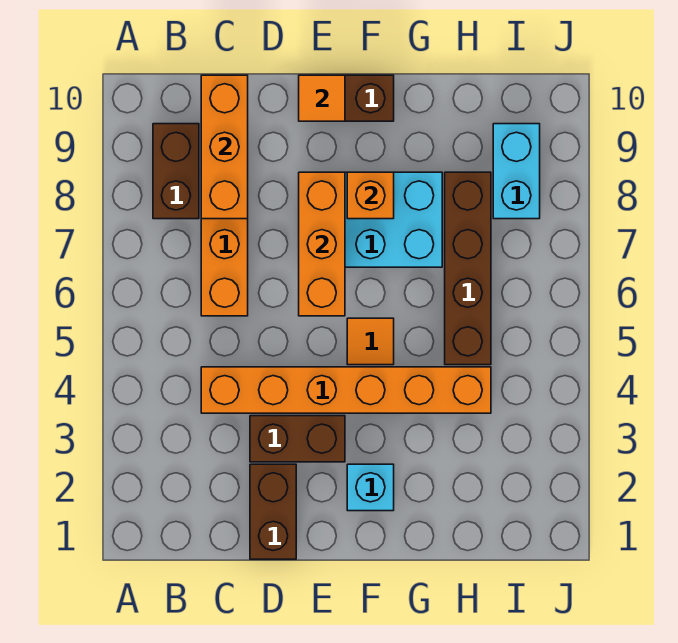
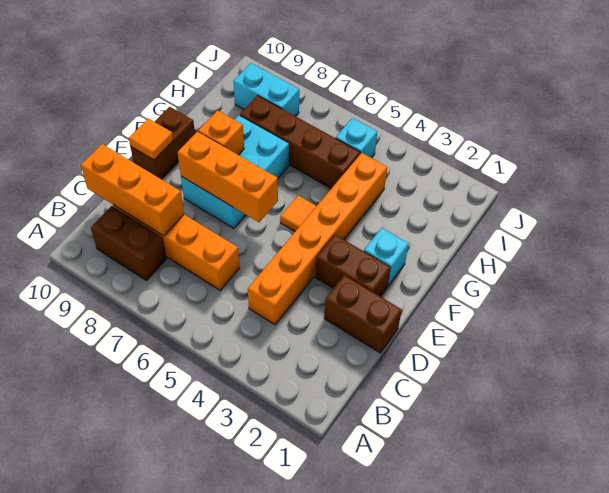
brown 1x2 brick [250,416,345,462] -> brown 1x2 brick turned to [315,235,391,297]
none -> cyan 1x1 brick [336,118,377,158]

